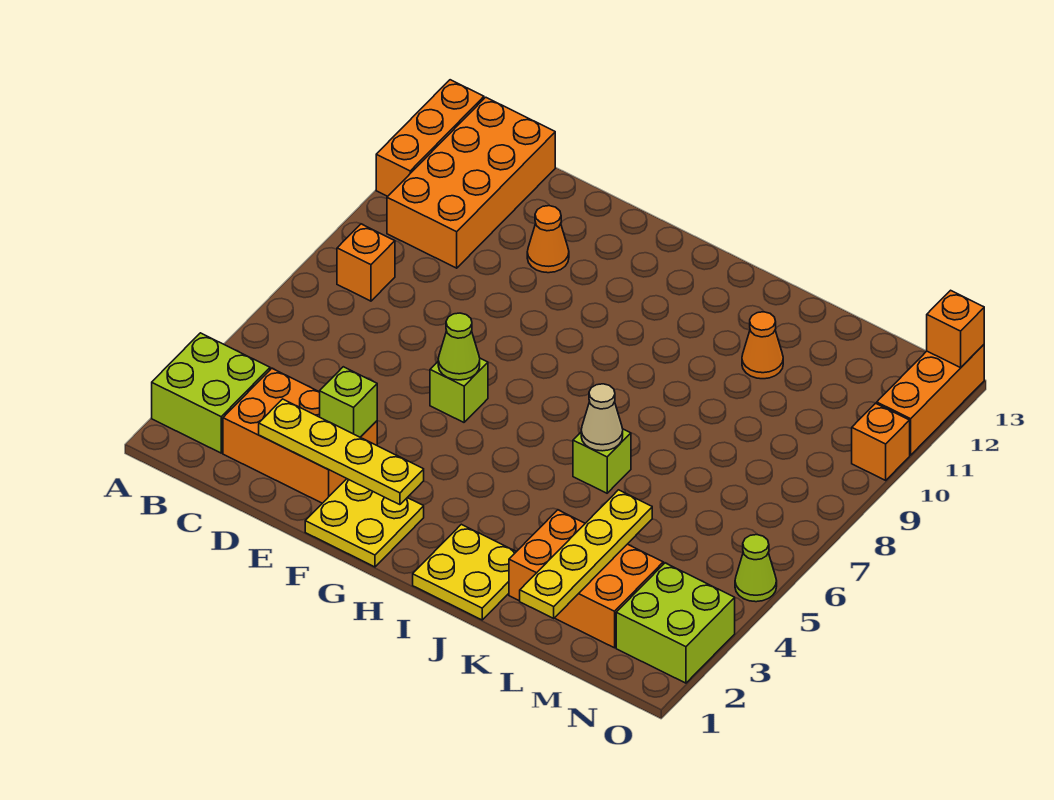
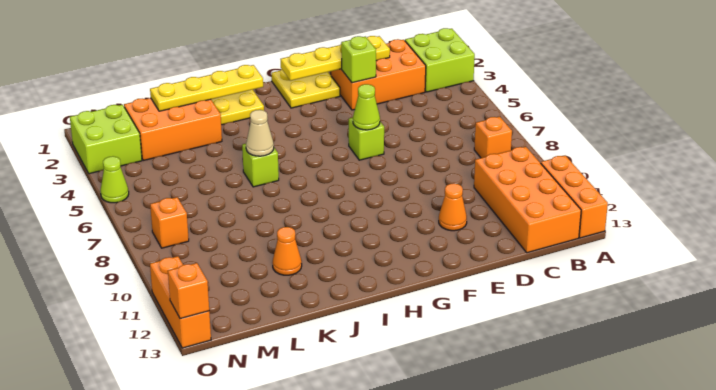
yellow 1x4 plate [520,490,652,618] -> yellow 1x4 plate turned to [150,65,263,111]
orange 1x1 brick [852,403,910,480] -> orange 1x1 brick moved to [150,197,189,248]

